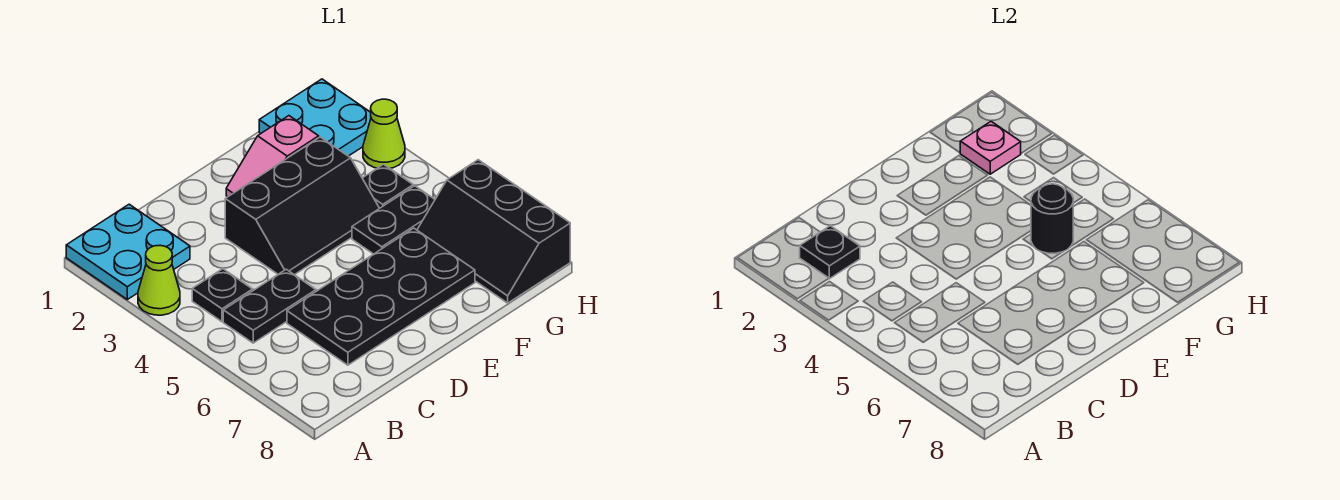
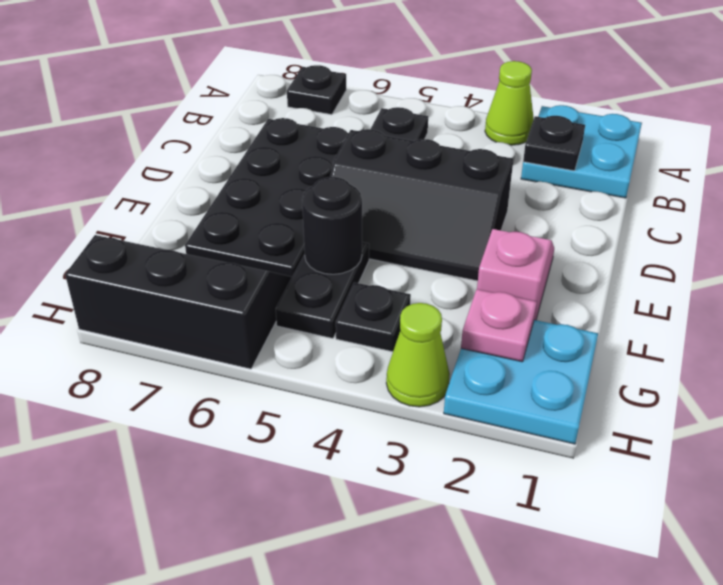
black 1x1 plate [192,269,253,322] -> black 1x1 plate moved to [287,65,346,115]
black 2x3 slope [225,137,379,275] -> black 2x3 slope turned to [330,129,513,281]

